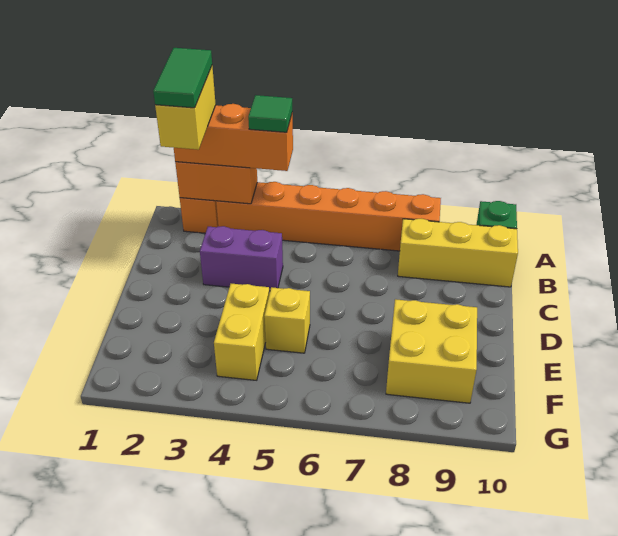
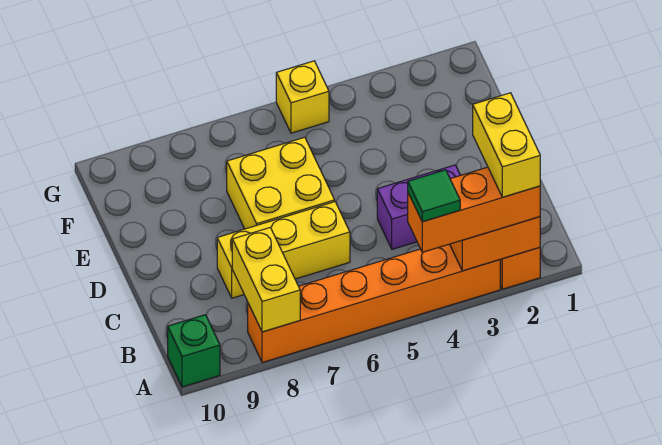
green 1x2 tile [153,48,212,108] -> none
yellow 1x3 brick [398,219,518,287] -> yellow 1x3 brick moved to [217,202,350,298]
yellow 1x2 brick [214,284,269,380] -> yellow 1x2 brick moved to [232,228,300,332]
yellow 1x1 brick [264,287,310,353] -> yellow 1x1 brick moved to [276,61,329,133]
yellow 2x2 brick [386,299,477,403] -> yellow 2x2 brick moved to [227,137,335,229]

